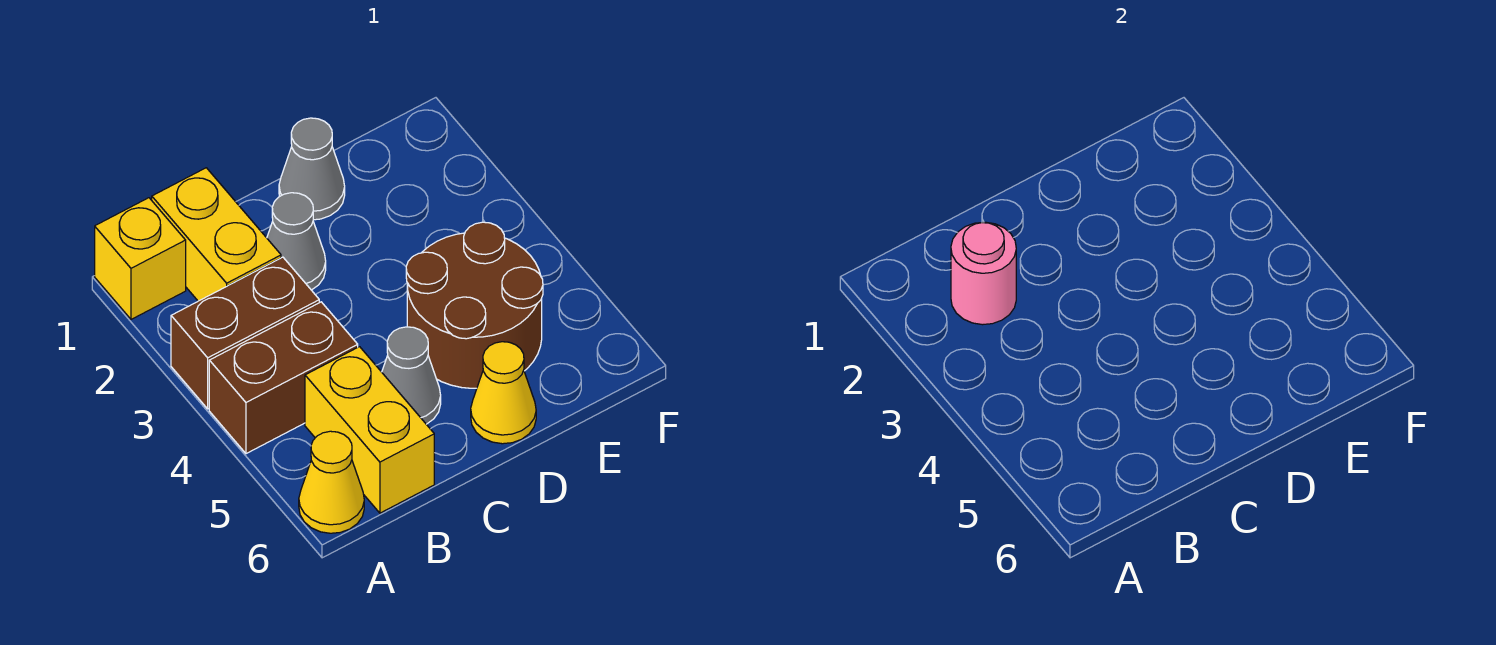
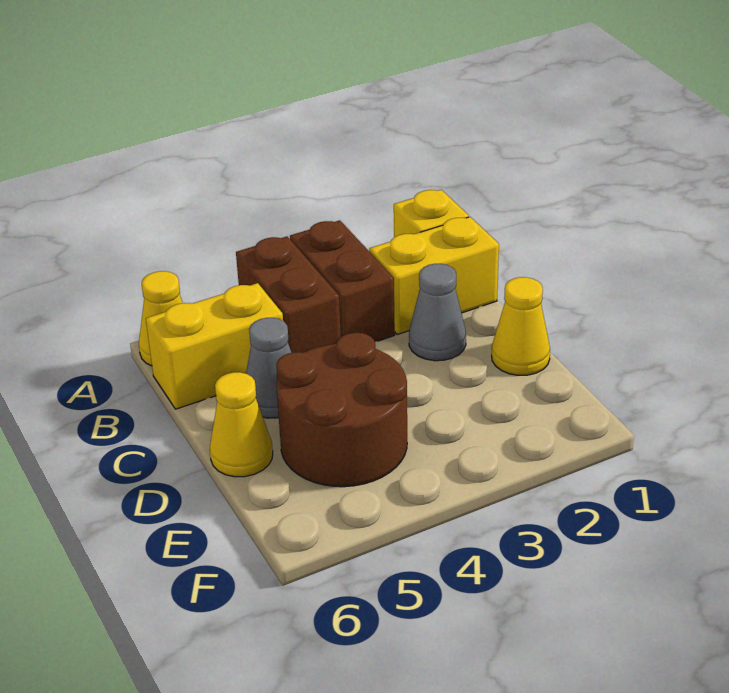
pink 1x1 round brick [951,222,1016,325] -> none
grey 1x1 cone [279,118,345,220] -> yellow 1x1 cone [492,277,550,375]

